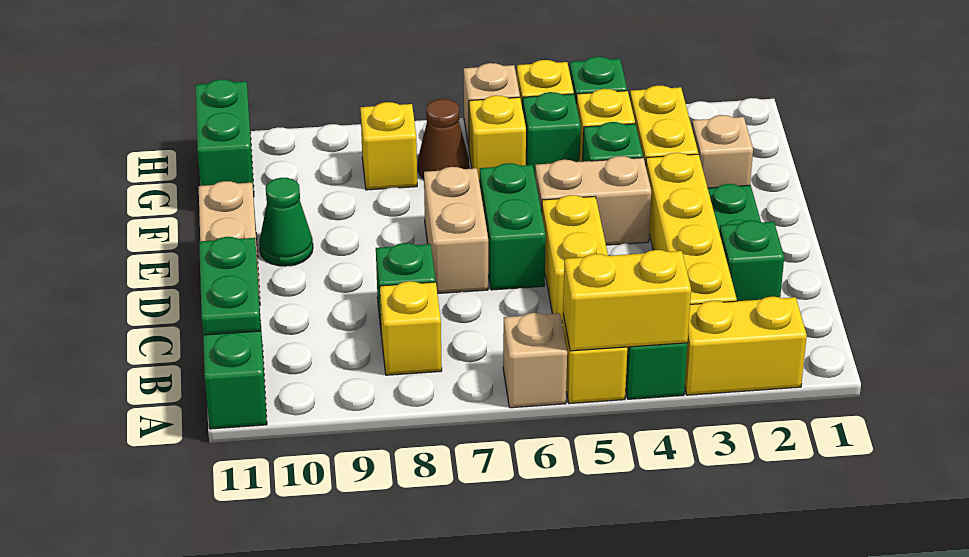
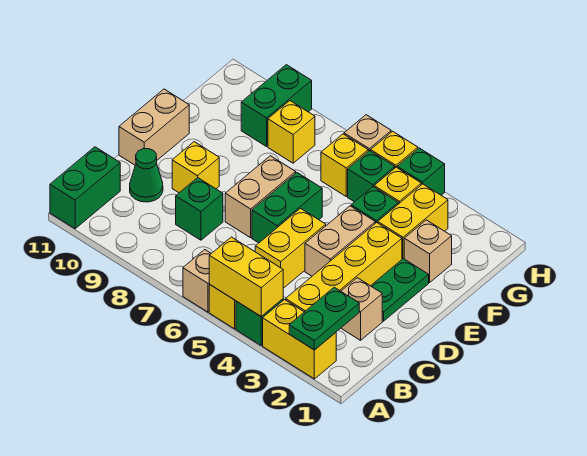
yellow 1x1 brick [380,281,442,375] -> yellow 1x1 brick moved to [172,142,219,193]
green 1x2 plate [199,237,261,335] -> green 1x2 plate moved to [289,287,359,350]
green 1x1 brick [720,220,784,301] -> tan 1x1 brick [341,278,382,340]
tan 1x2 brick [535,156,651,245] -> tan 1x2 brick turned to [305,206,375,276]
green 1x1 cone [259,178,313,266] -> green 1x1 cone moved to [130,149,163,202]
brown 1x1 cone [418,99,469,179] -> none
green 1x2 brick [195,79,254,197] -> green 1x2 brick moved to [241,65,312,146]

